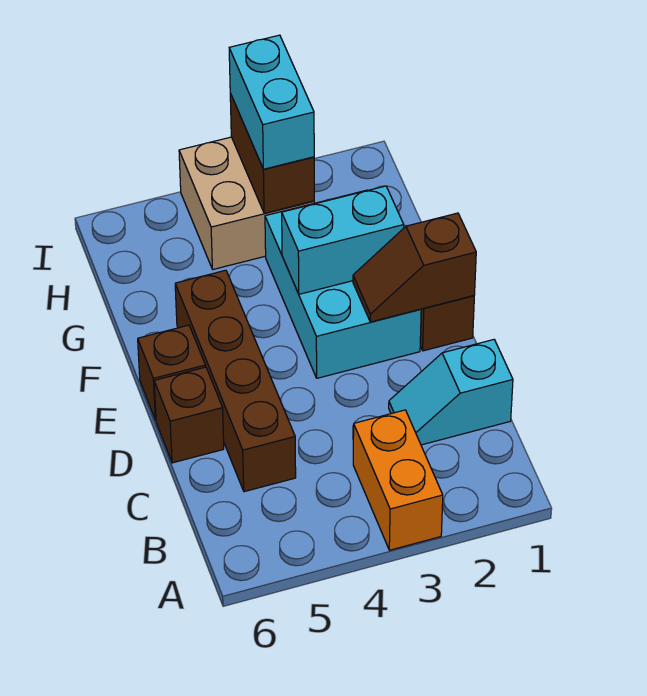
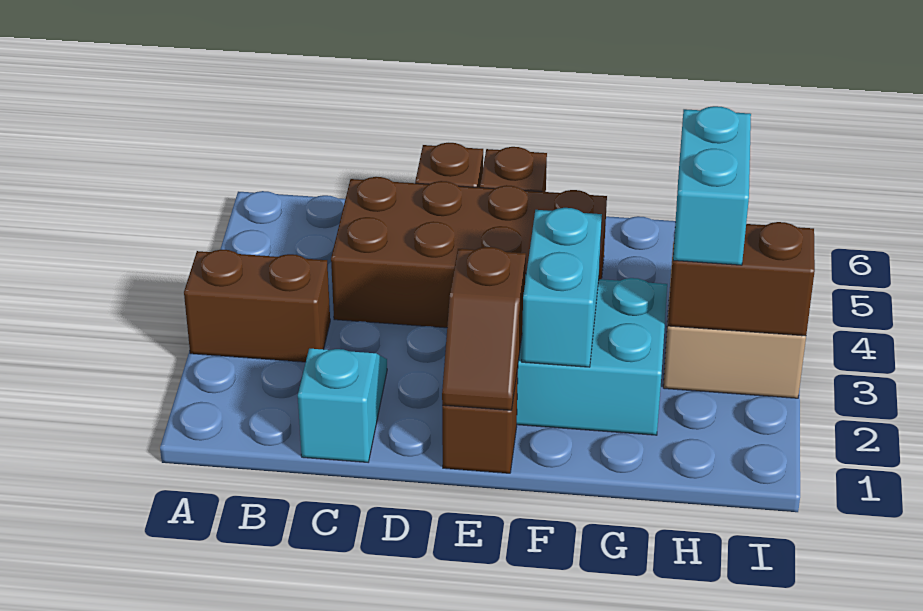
orange 1x2 brick [353,410,443,550] -> brown 1x2 brick [184,250,330,362]
brown 1x4 brick [175,270,296,492] -> brown 2x4 brick [331,177,607,328]
brown 1x2 slope [353,213,476,322] -> brown 1x2 slope turned to [442,247,526,410]
cyan 1x2 brick [229,35,314,169] -> cyan 1x2 brick turned to [673,106,751,265]

